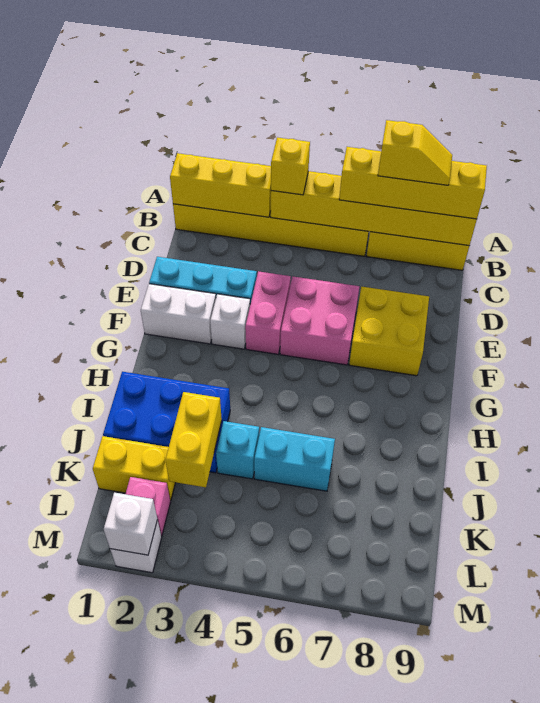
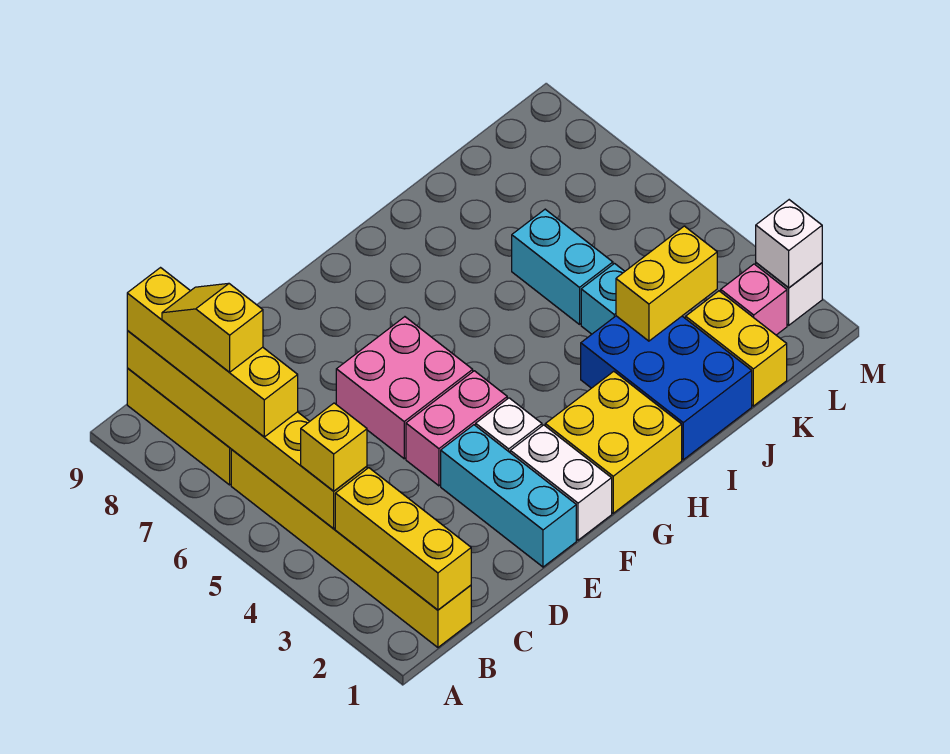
yellow 2x2 brick [349,287,429,376] -> yellow 2x2 brick moved to [545,371,682,513]

